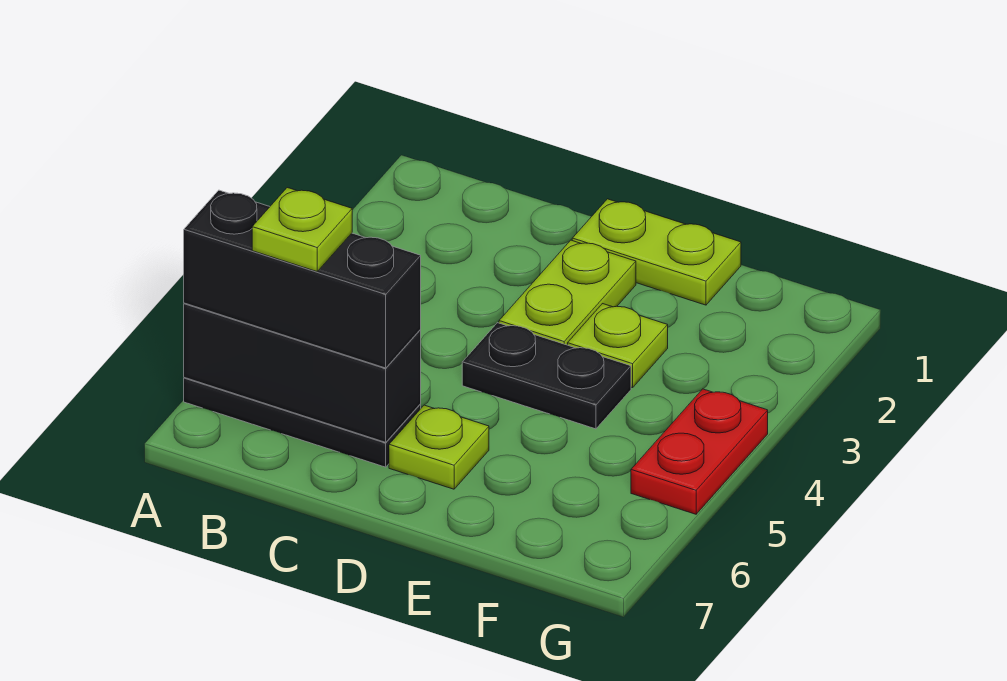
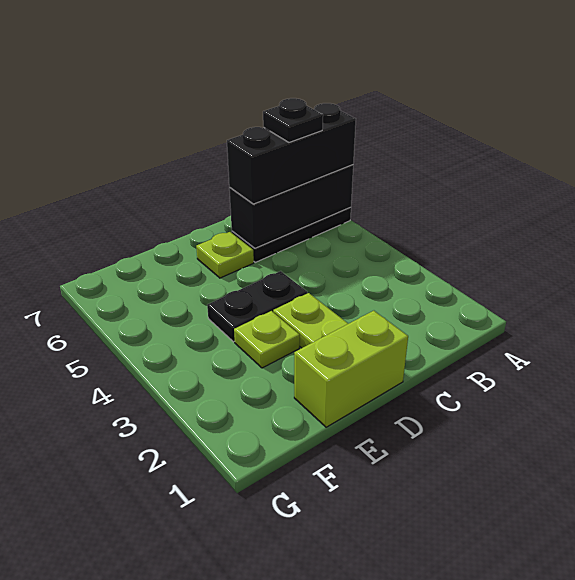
lime 1x1 plate [252,188,352,271] -> black 1x1 plate [263,98,323,142]
lime 1x2 plate [572,199,741,305] -> lime 1x2 brick [294,311,408,427]
red 1x2 plate [631,389,768,514] -> none

